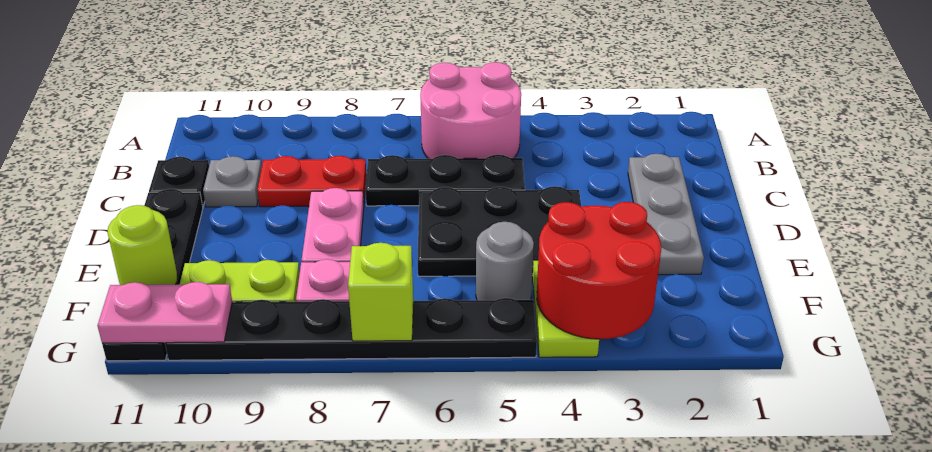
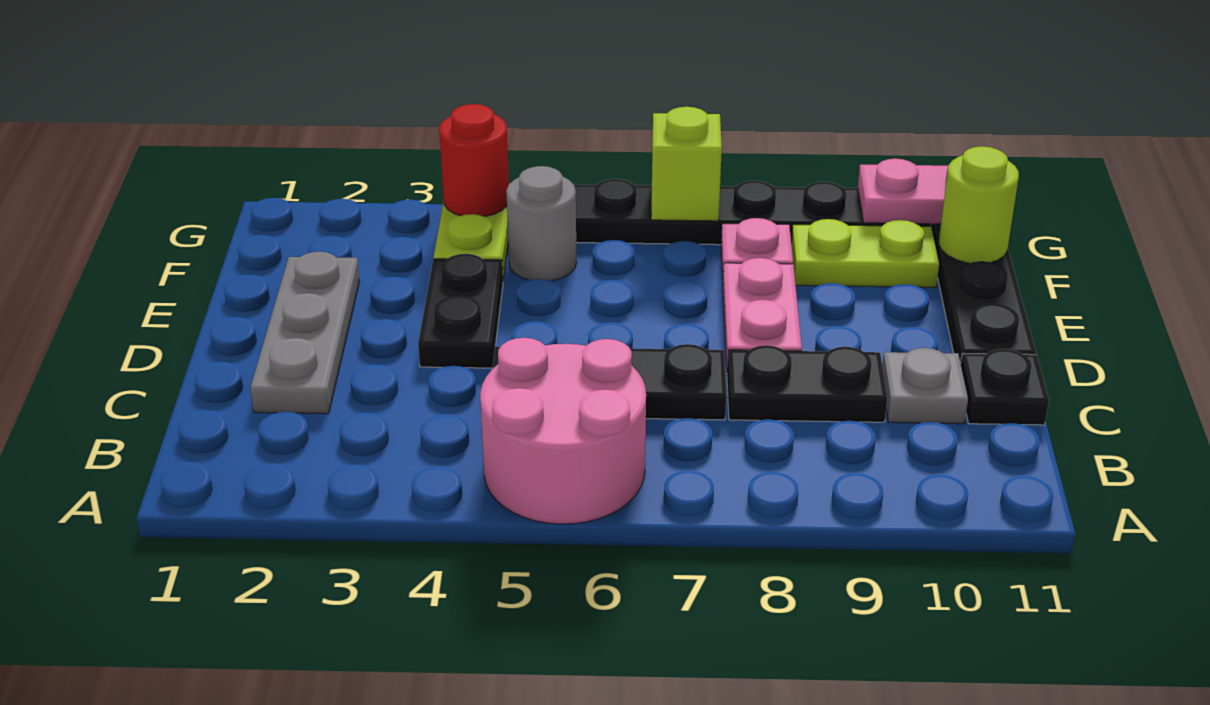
red 1x2 plate [257,156,367,207] -> black 1x2 plate [727,345,887,422]
black 2x3 plate [417,186,581,276] -> black 1x2 plate [418,254,503,368]
red 2x2 round brick [537,202,661,339] -> red 1x1 round brick [439,104,509,217]

